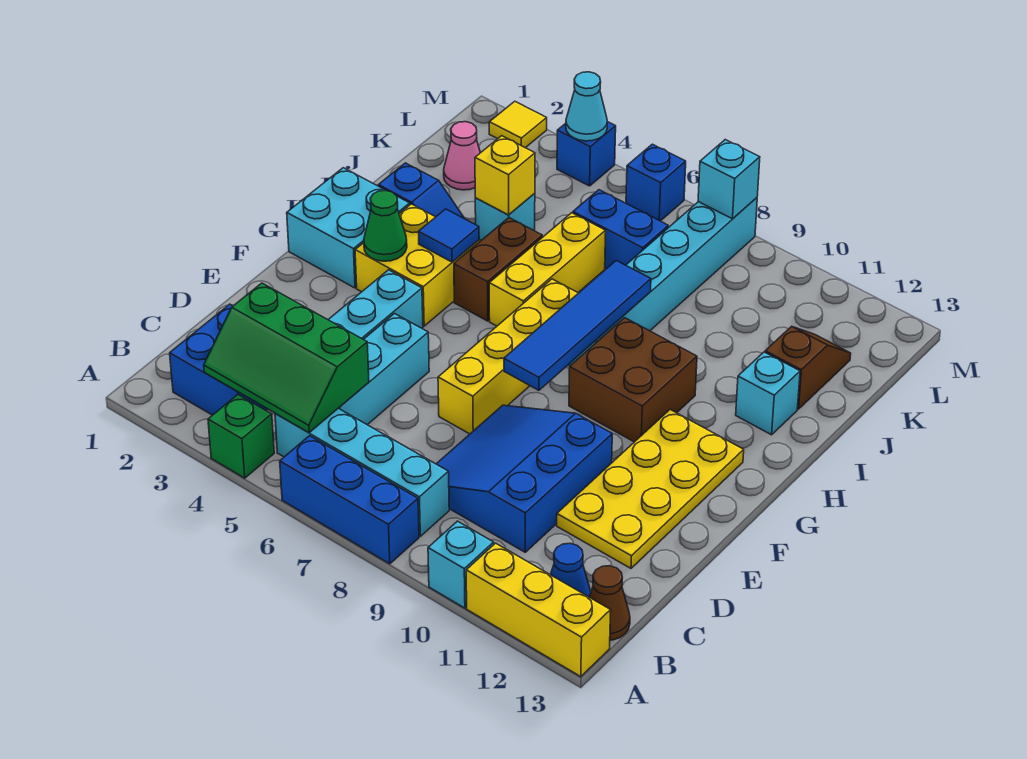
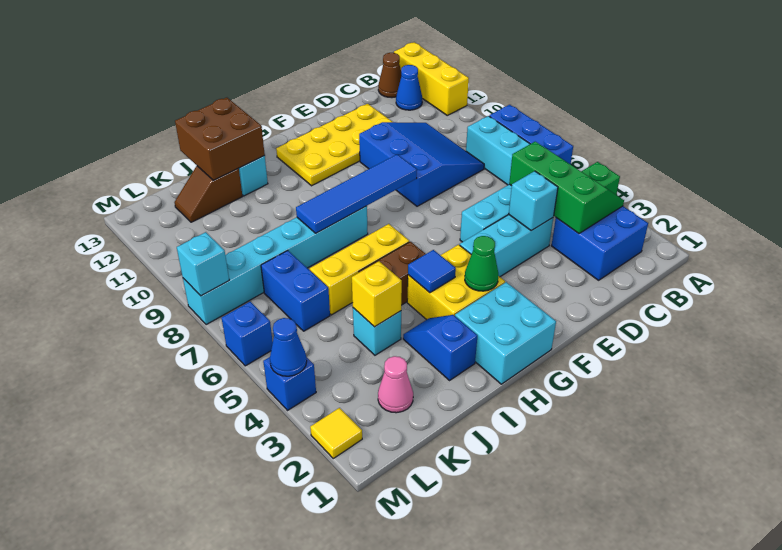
cyan 1x1 brick [428,521,494,608] -> cyan 1x1 brick moved to [509,171,558,231]
blue 3x3 slope [437,405,612,552] -> blue 3x3 slope turned to [359,122,484,206]
yellow 1x4 brick [438,279,578,434] -> none
brown 2x2 brick [569,318,697,442] -> brown 2x2 brick moved to [175,98,265,180]
cyan 1x1 cone [566,72,607,141] -> blue 1x1 cone [270,318,307,376]

